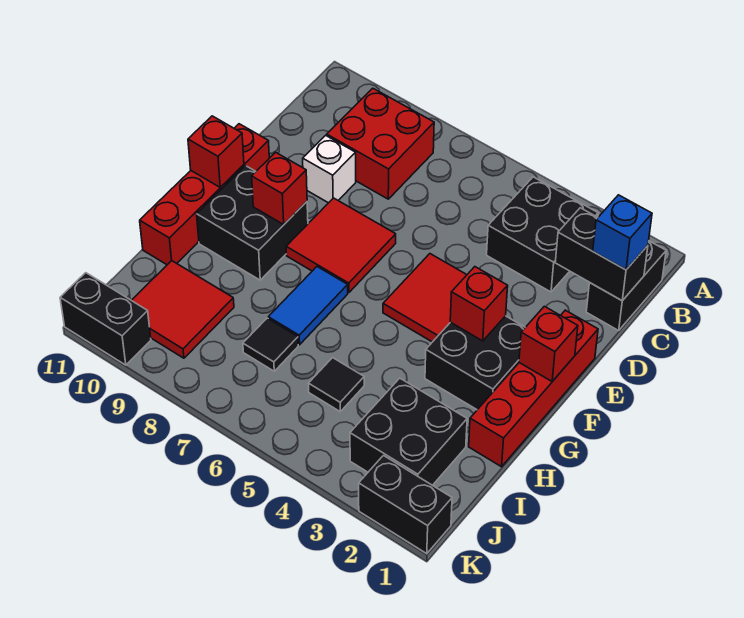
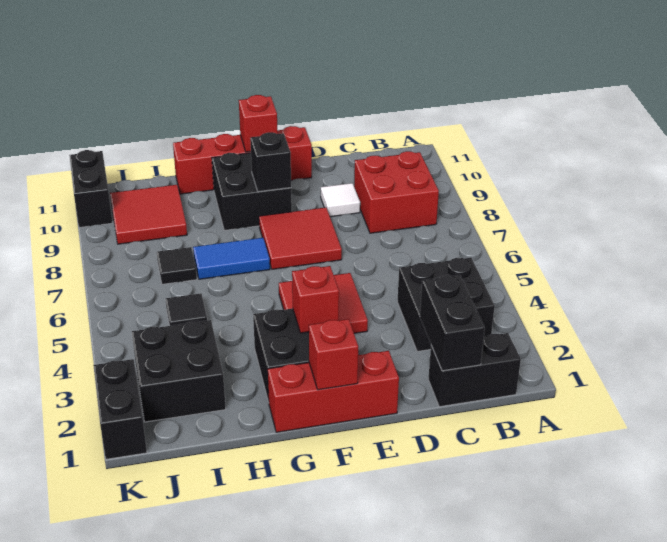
blue 1x1 brick [593,195,652,270] -> none
white 1x1 brick [303,135,356,203] -> white 1x1 tile [321,183,360,217]
red 1x4 brick [469,310,598,467] -> red 1x3 brick [268,351,399,432]
red 1x1 brick [252,152,307,224] -> black 1x1 brick [250,132,291,192]

